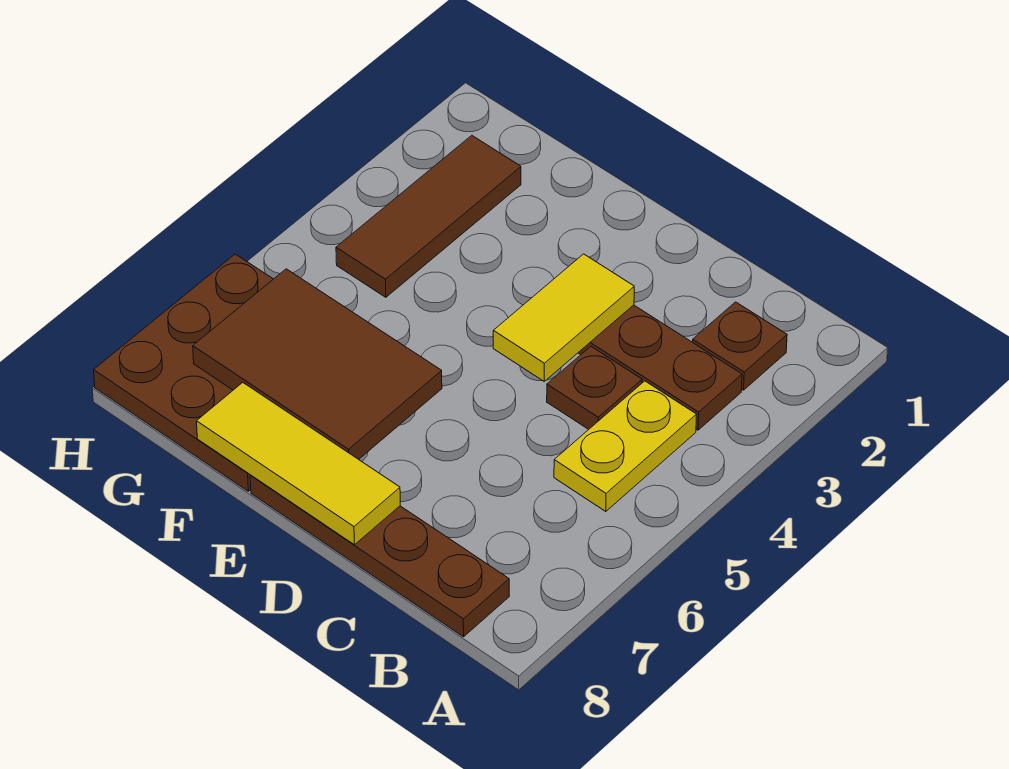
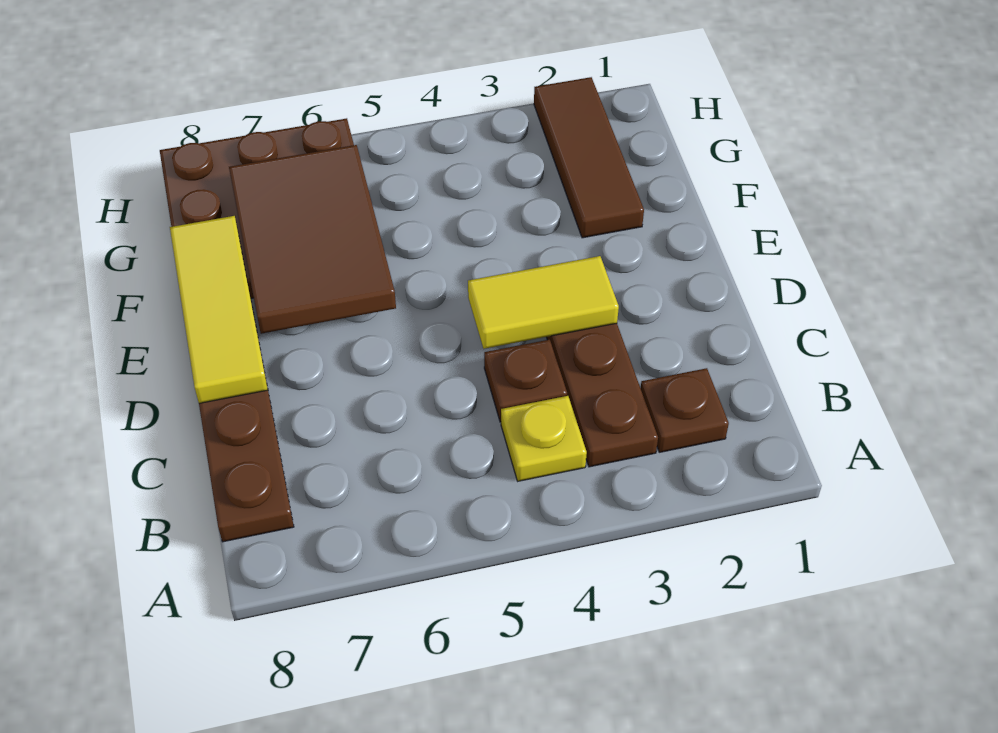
yellow 1x2 plate [554,381,697,511] -> yellow 1x1 plate [501,396,587,481]
brown 1x3 tile [336,135,521,297] -> brown 1x3 tile turned to [534,77,644,238]

